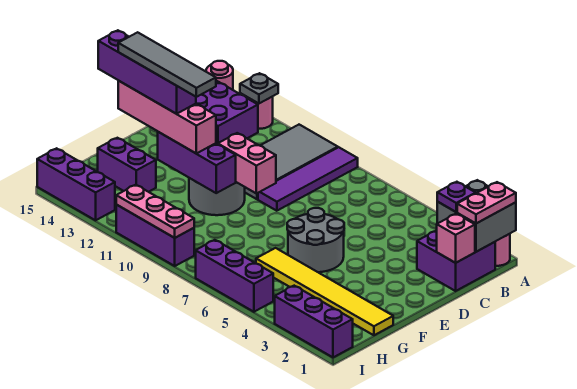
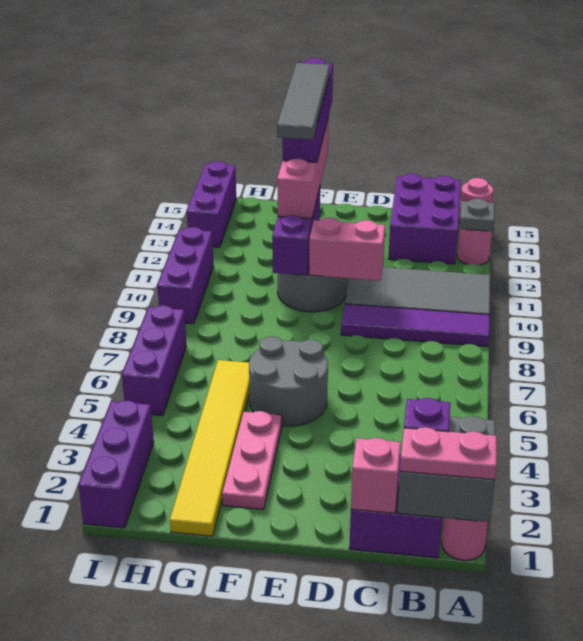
pink 1x2 brick [218,133,276,194] -> pink 1x2 brick turned to [309,218,385,281]
purple 1x2 brick [98,138,156,192] -> none
pink 1x3 plate [116,185,194,238] -> pink 1x3 plate moved to [222,411,282,509]

